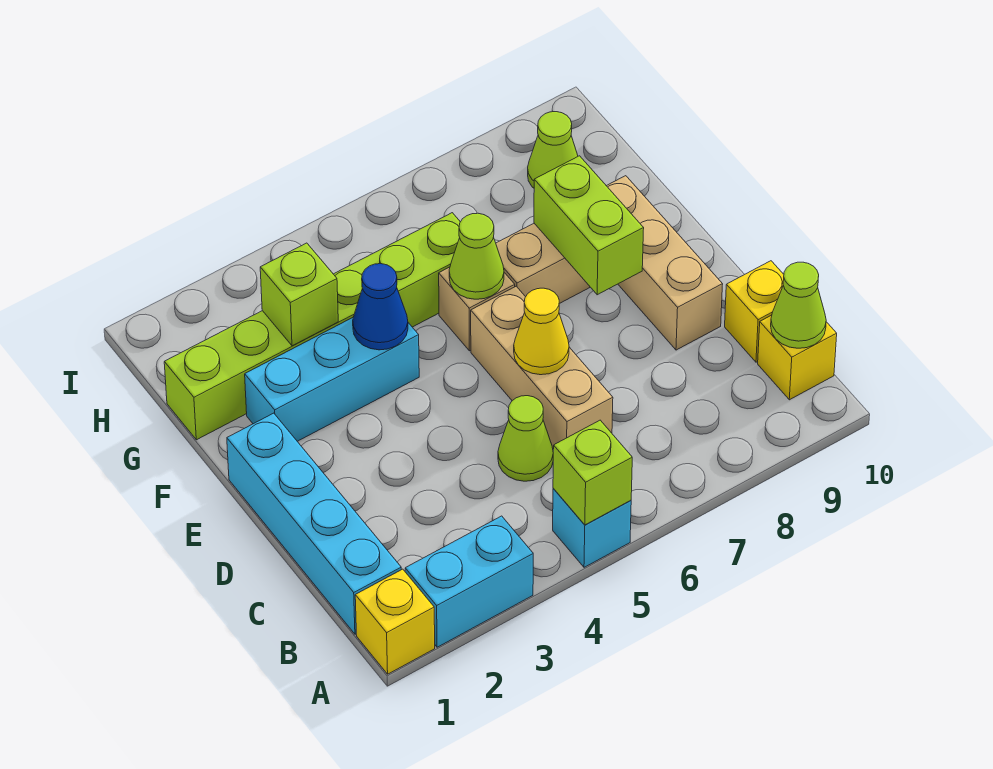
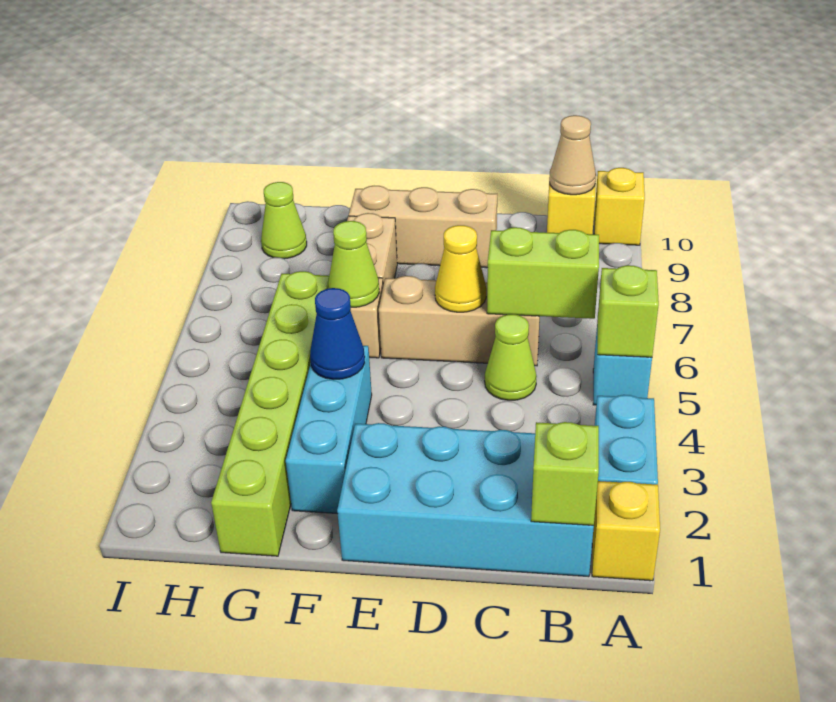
cyan 1x4 brick [227,413,401,634] -> cyan 2x4 brick [337,423,594,577]
lime 1x1 cone [771,262,826,348] -> tan 1x1 cone [549,115,596,195]
yellow 1x1 brick [725,261,784,362] -> yellow 1x1 brick moved to [594,168,645,245]
lime 1x2 brick [534,156,644,295] -> lime 1x2 brick moved to [487,227,599,319]
lime 1x1 brick [260,243,338,346] -> lime 1x1 brick moved to [531,422,599,525]

